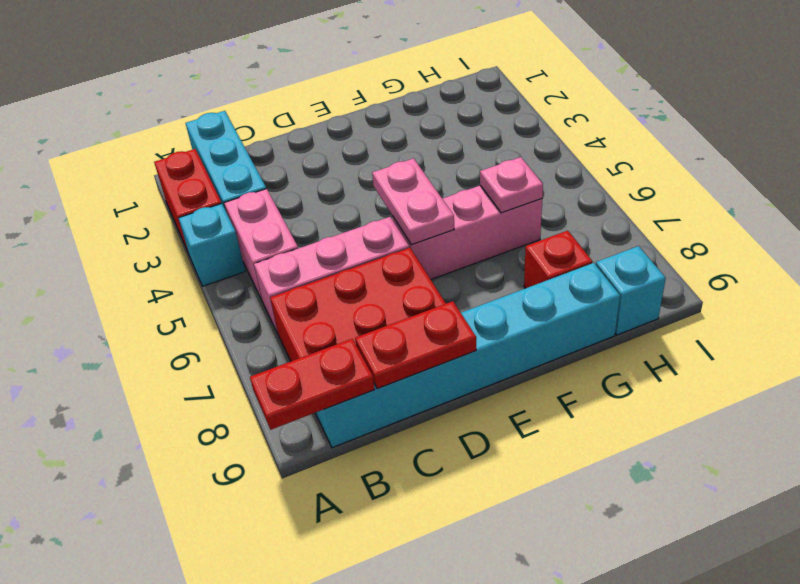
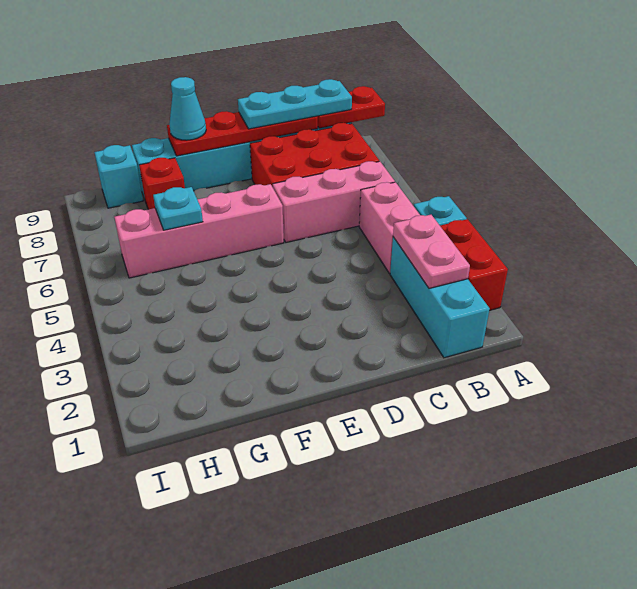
none -> cyan 1x3 plate [238,79,352,129]
red 1x2 plate [355,301,476,389] -> red 1x4 plate [167,111,318,156]
pink 1x2 plate [372,158,454,245] -> pink 1x2 plate moved to [393,215,470,288]
pink 1x3 brick [392,186,542,279] -> pink 1x4 brick [114,184,284,278]
none -> cyan 1x1 cone [169,77,206,140]
pink 1x1 plate [480,157,543,213] -> cyan 1x1 plate [153,187,203,230]

